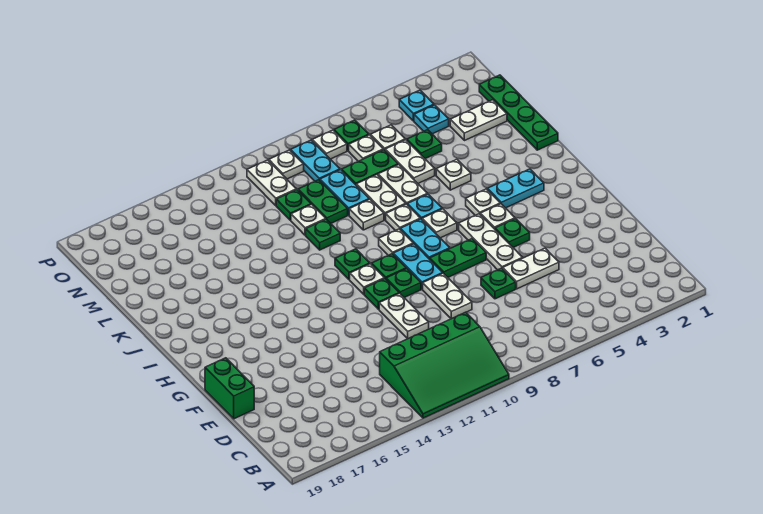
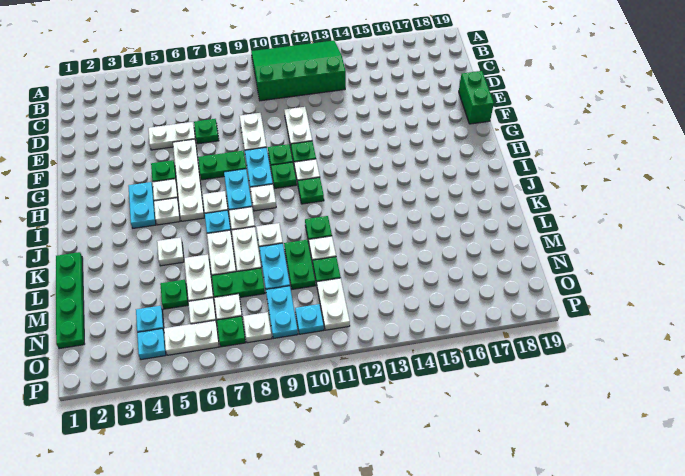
white 1x3 plate [459,214,522,270] -> white 1x4 plate [173,139,204,221]
cyan 1x2 plate [487,169,544,208] -> cyan 1x2 plate turned to [129,182,156,228]
white 1x2 plate [450,100,507,141] -> white 1x2 plate moved to [164,320,219,355]
white 1x1 plate [269,150,304,179] -> cyan 1x1 plate [295,304,324,334]

